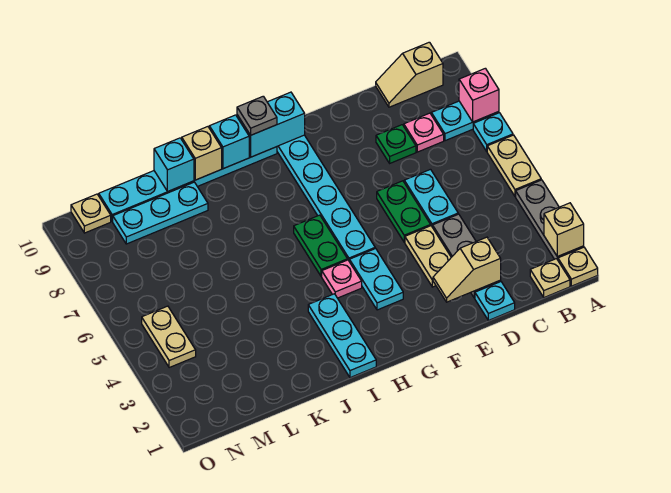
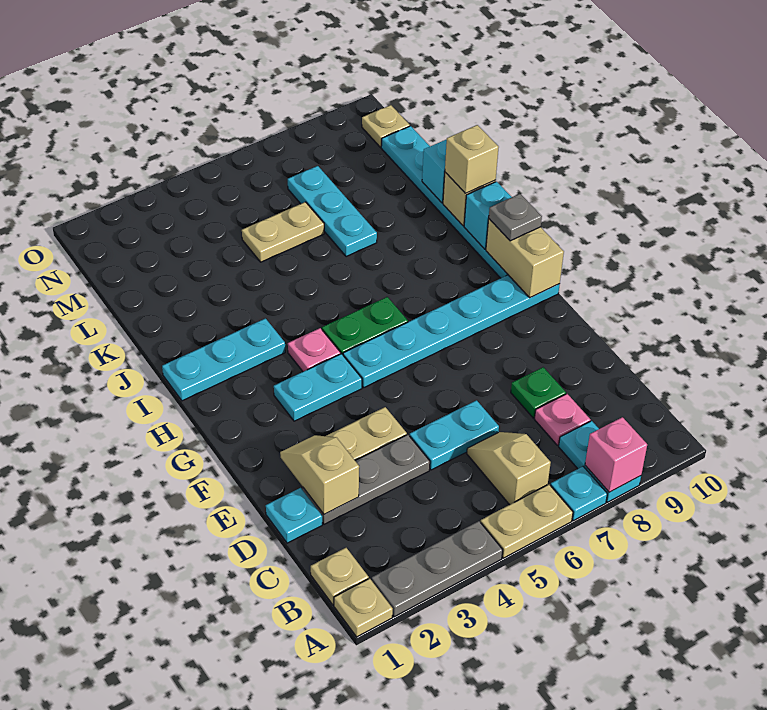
tan 1x1 brick [544,203,584,257] -> tan 1x1 brick moved to [445,125,499,193]
tan 1x2 slope [376,42,443,107] -> tan 1x2 slope moved to [467,432,551,505]
green 1x2 plate [377,181,431,242] -> none
cyan 1x2 brick [237,92,305,157] -> tan 1x2 brick [486,219,564,298]
cyan 1x3 plate [113,182,208,244] -> cyan 1x3 plate moved to [288,166,377,257]
tan 1x2 plate [142,306,196,368] -> tan 1x2 plate moved to [242,202,324,262]

